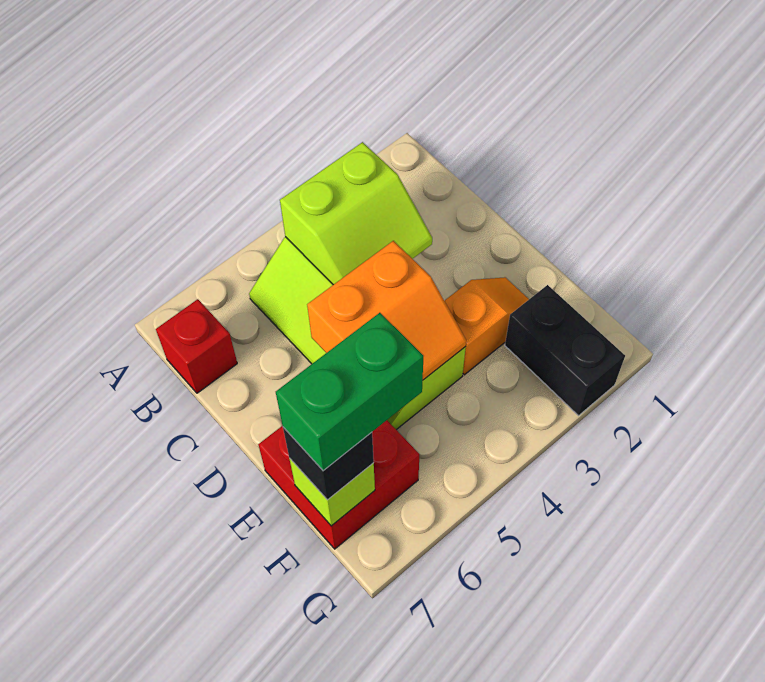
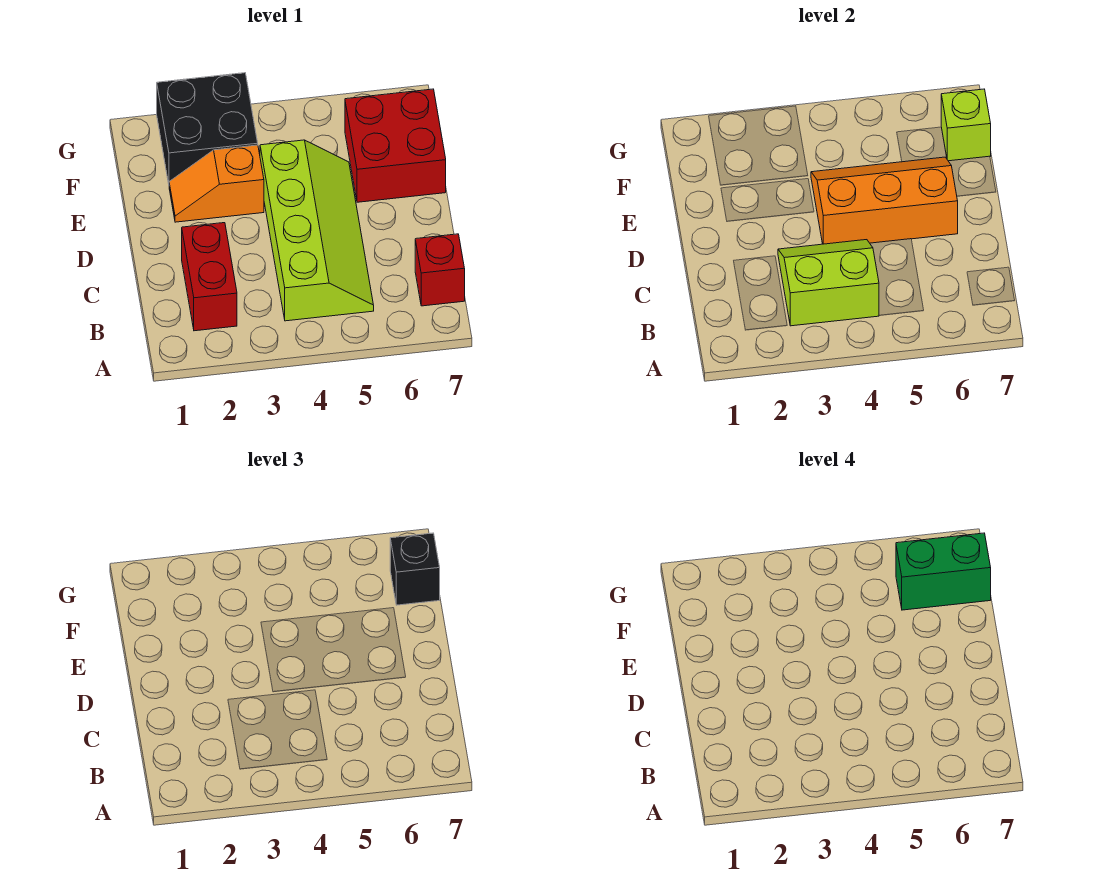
none -> red 1x2 brick [182,223,237,331]
orange 2x2 slope [307,241,466,380] -> orange 2x3 slope [811,157,958,244]
black 1x2 brick [505,285,625,416] -> black 2x2 brick [157,73,258,184]

